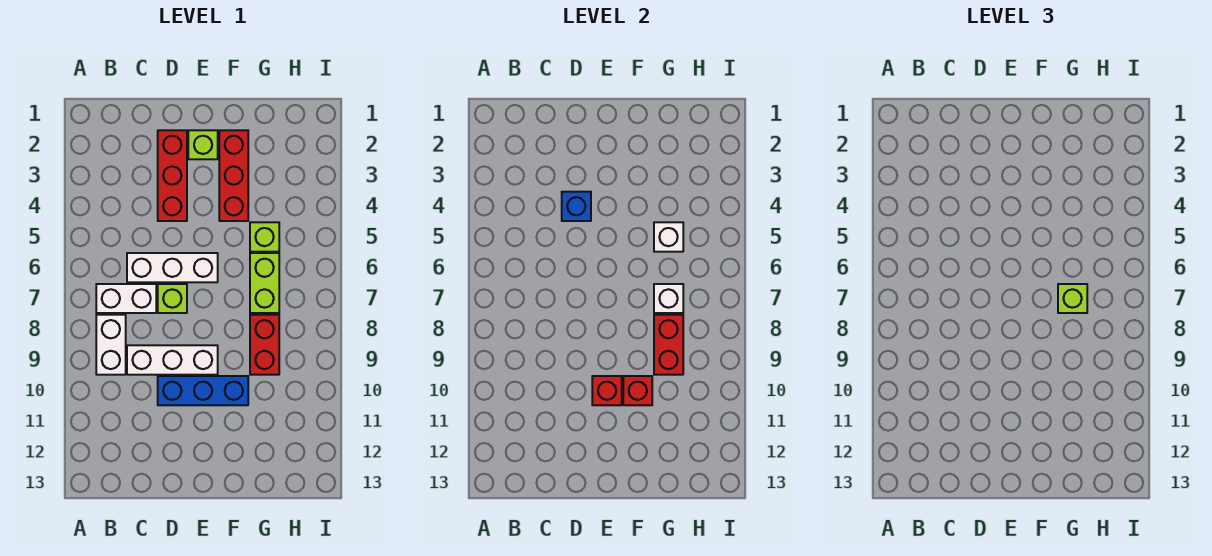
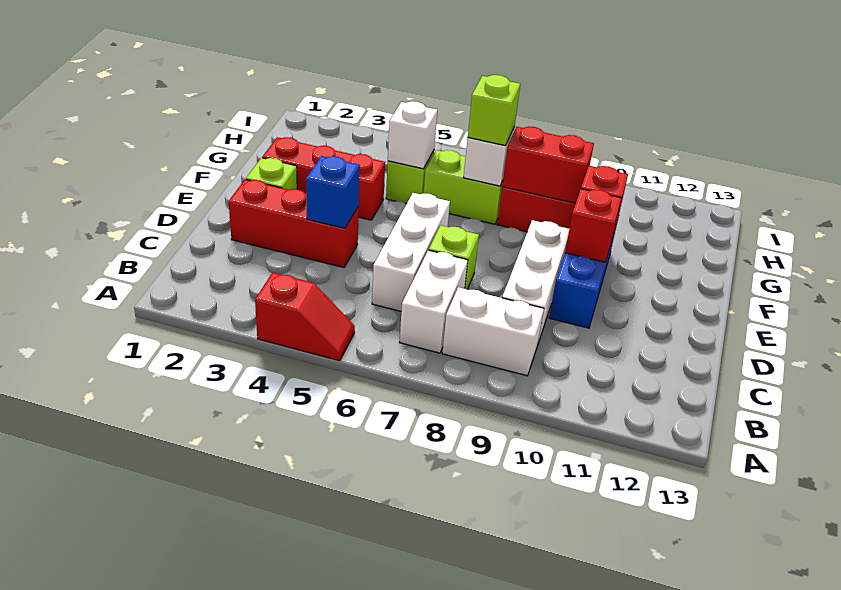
none -> red 1x2 slope [255,273,355,361]

